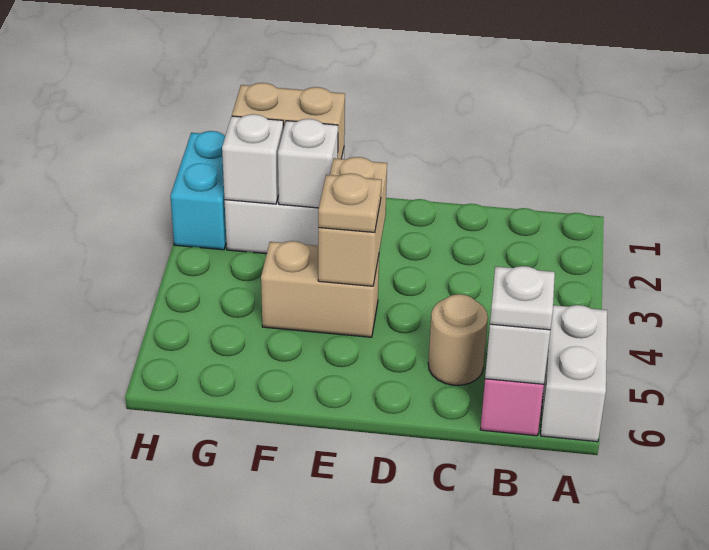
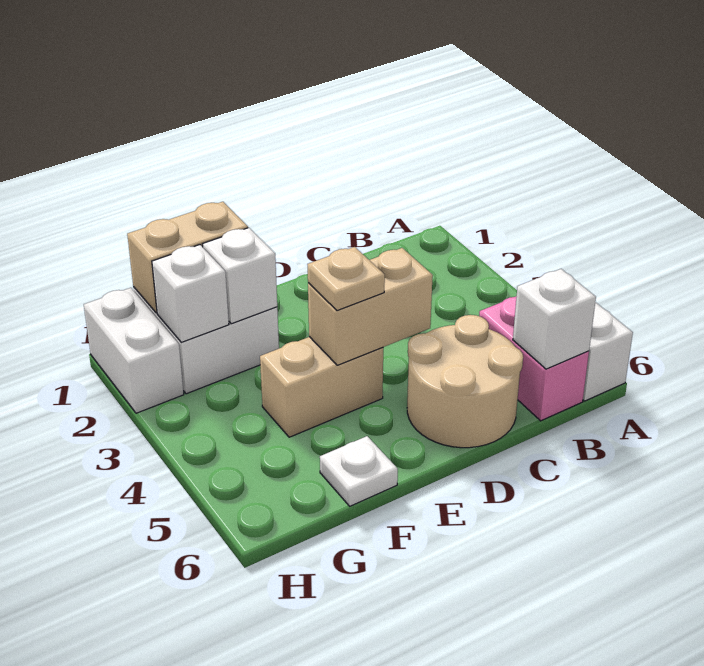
white 1x1 plate [490,266,555,330] -> white 1x1 plate moved to [320,436,398,506]
tan 1x1 round brick [428,294,488,385] -> tan 2x2 round brick [407,315,523,448]
tan 1x2 brick [318,157,387,286] -> tan 1x2 brick turned to [308,248,433,365]
cyan 1x2 brick [171,131,226,250] -> white 1x2 brick [84,288,184,413]

